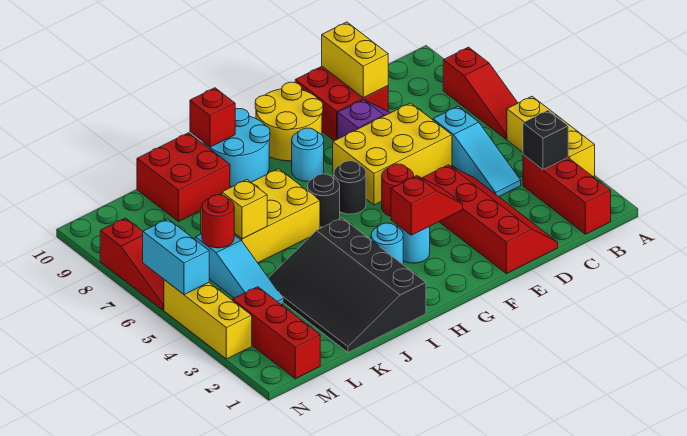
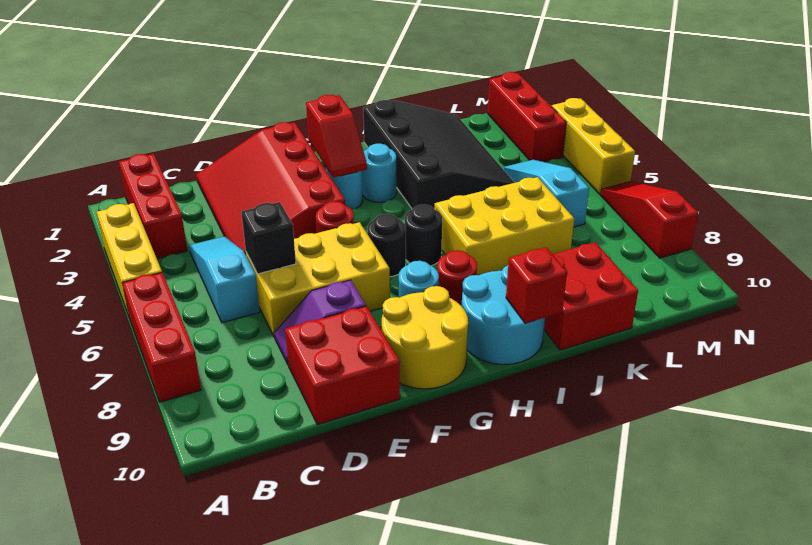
red 1x3 slope [443,47,518,139] -> red 1x3 brick [122,273,201,402]
black 1x1 brick [523,110,568,170] -> black 1x1 brick moved to [241,202,296,274]
red 2x4 slope [423,165,558,274] -> red 3x4 slope [196,122,345,255]
yellow 1x2 brick [322,22,388,98] -> none
red 1x2 slope [391,176,463,235] -> red 1x2 slope turned to [306,95,367,178]
yellow 1x1 brick [222,180,267,239] -> none
red 1x1 round brick [202,195,234,248] -> red 1x1 round brick moved to [437,250,477,306]
cyan 1x2 brick [143,219,209,295] -> none

